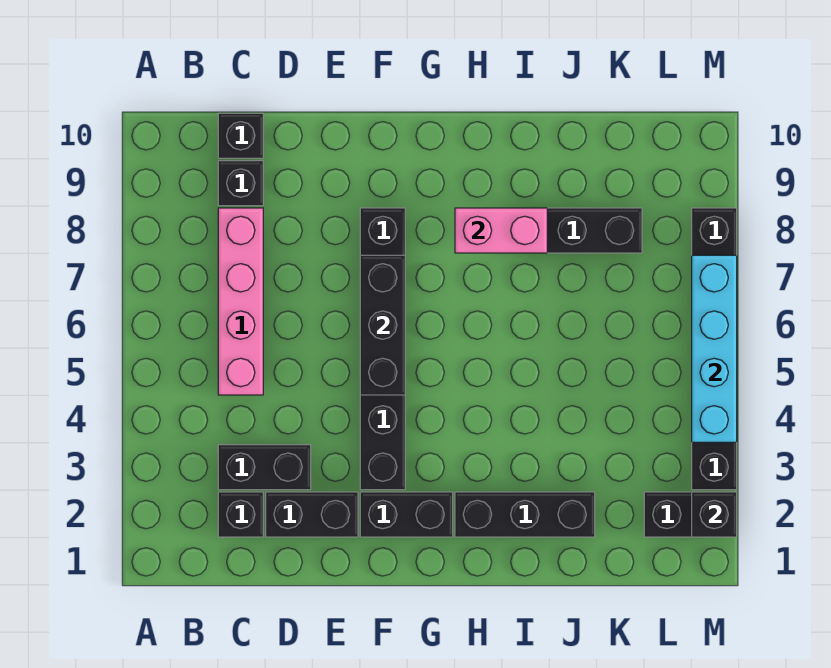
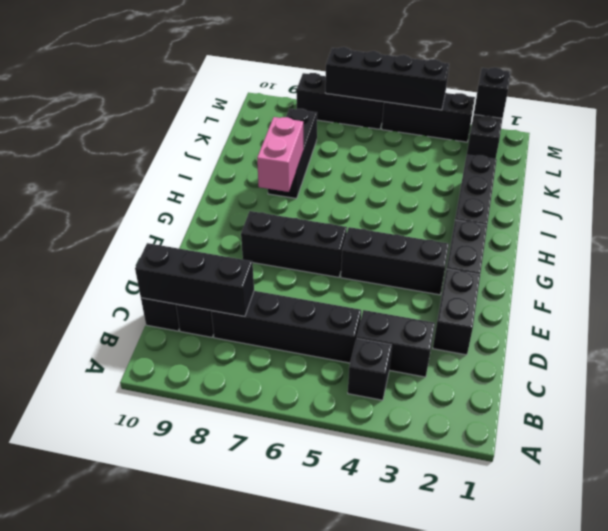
black 1x1 brick [218,492,263,537] -> black 1x1 brick moved to [348,339,392,400]
black 1x2 brick [218,445,311,490] -> black 1x2 brick turned to [356,310,435,377]
pink 1x4 brick [218,208,263,395] -> black 1x4 brick [211,291,361,363]
black 1x3 brick [360,255,405,395] -> black 1x3 brick moved to [135,243,254,317]
cyan 1x4 brick [692,255,737,442] -> black 1x4 brick [325,47,449,110]

